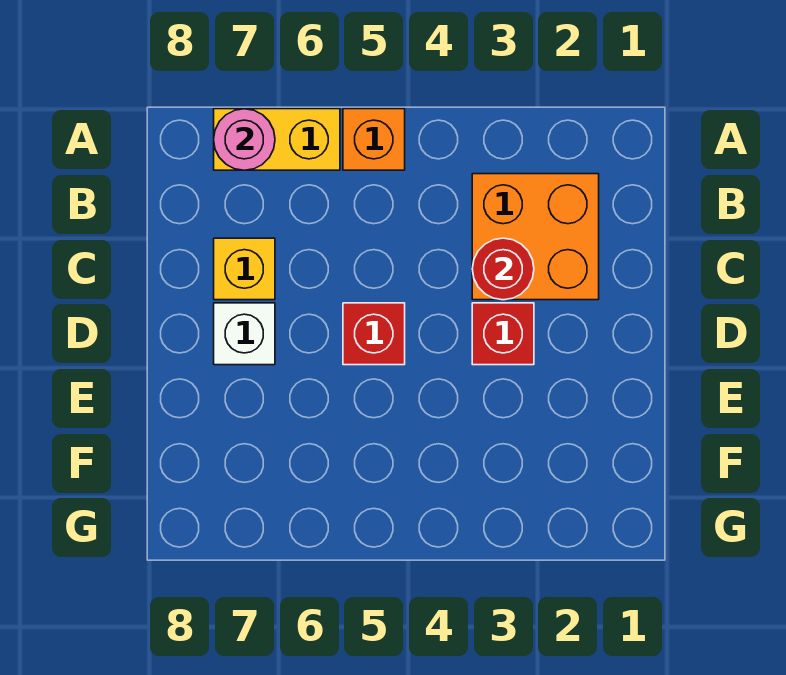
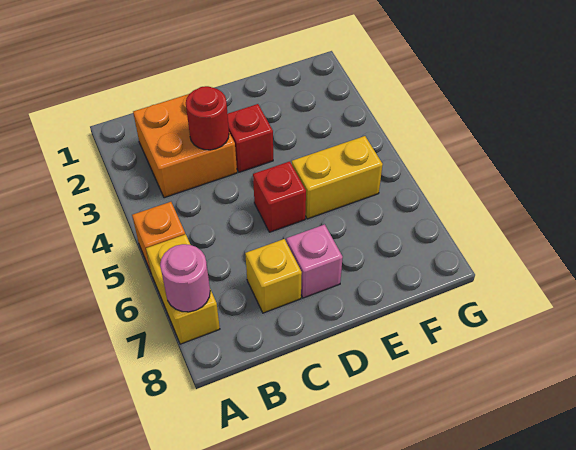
white 1x1 brick [214,303,275,365] -> pink 1x1 brick [286,224,343,298]
none -> yellow 1x2 brick [292,136,383,219]

